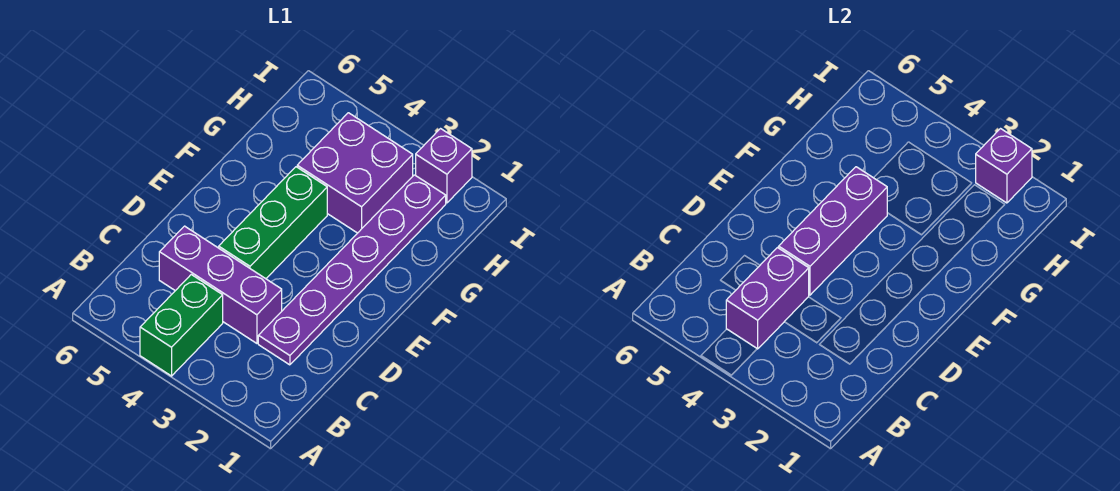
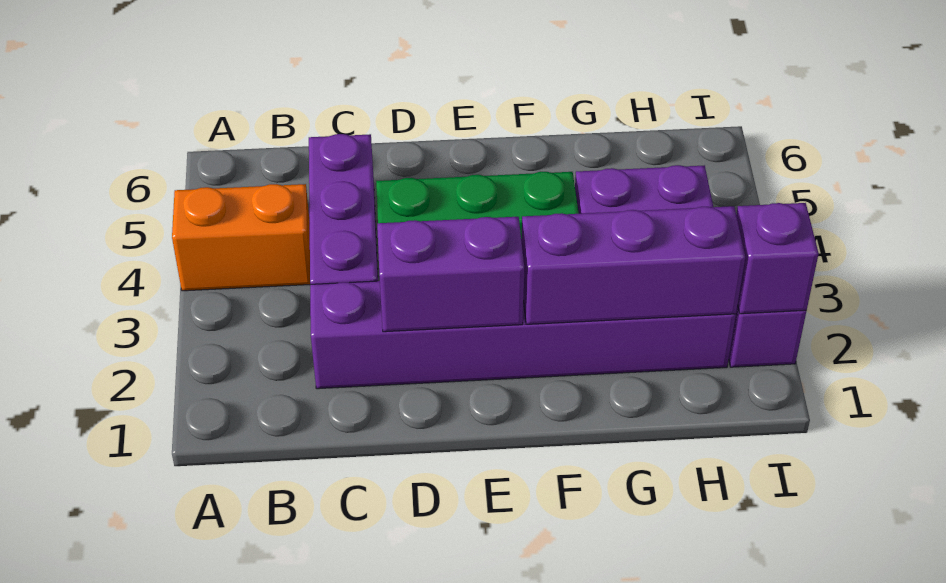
green 1x2 brick [140,275,223,376] -> orange 1x2 brick [172,184,310,291]
purple 1x2 brick [726,248,809,349] -> purple 1x2 brick moved to [377,217,524,332]
purple 1x6 plate [258,175,446,365] -> purple 1x6 brick [310,281,736,389]
purple 1x3 brick [779,167,887,295] -> purple 1x3 brick moved to [521,206,745,324]

